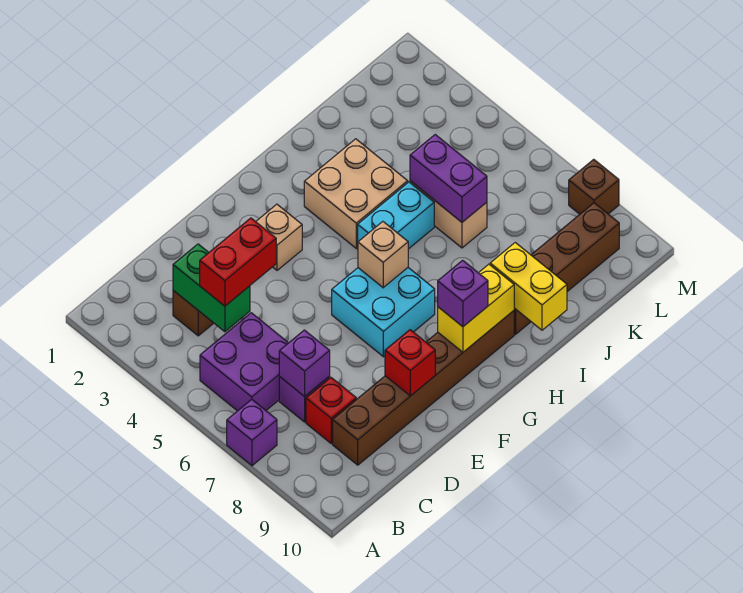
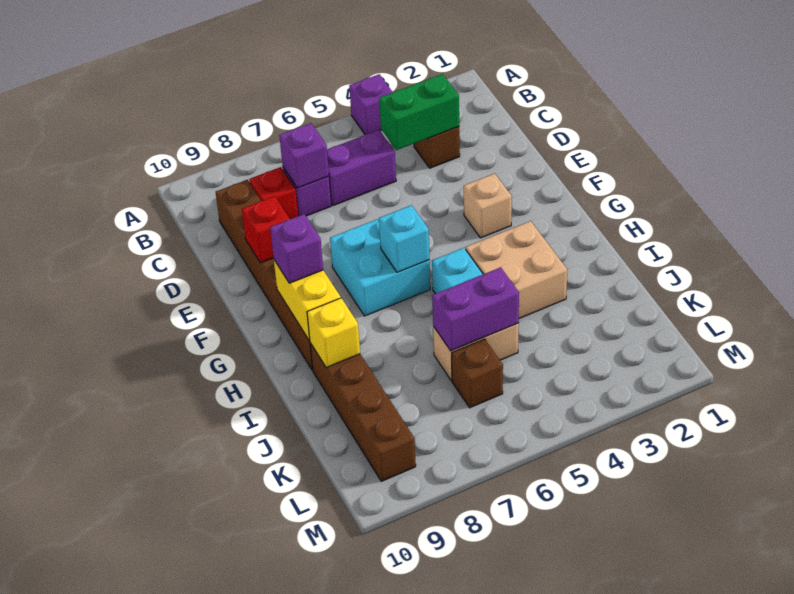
purple 1x1 brick [227,399,277,466] -> purple 1x1 brick moved to [349,74,393,135]
purple 2x2 brick [200,313,288,411] -> purple 1x2 brick [327,130,396,206]
red 1x2 brick [200,218,276,306] -> none
tan 1x1 brick [358,222,408,288] -> cyan 1x1 brick [379,205,429,272]
yellow 1x2 brick [490,243,567,330] -> yellow 1x1 brick [307,298,360,368]
brown 1x1 brick [569,159,619,214] -> brown 1x1 brick moved to [452,339,503,408]

